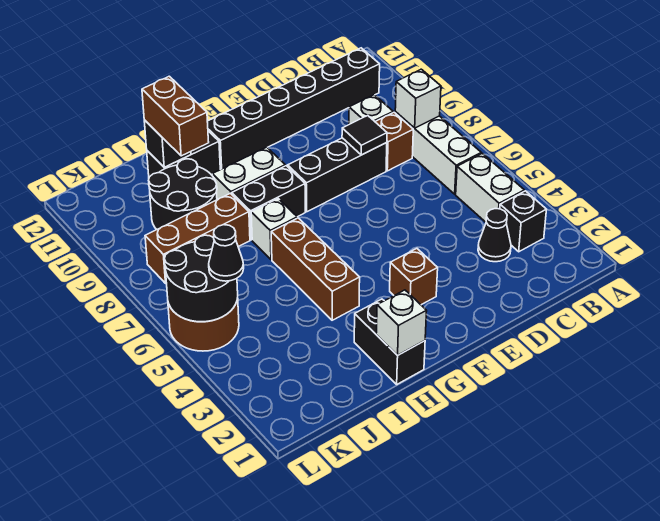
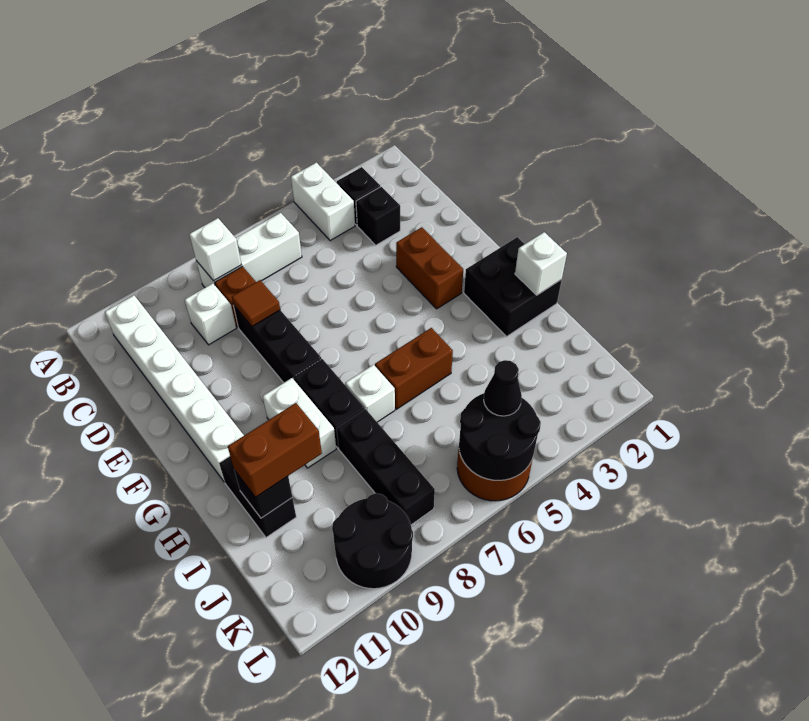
white 1x2 brick [456,153,524,222] -> white 1x2 brick turned to [291,163,355,241]
black 1x6 brick [207,48,380,169] -> white 1x6 brick [105,295,244,482]
black 1x1 cone [478,209,511,262] -> black 1x1 brick [356,187,400,245]
black 1x1 tile [342,115,387,155] -> brown 1x1 tile [232,280,280,326]
brown 1x1 brick [390,248,438,305] -> brown 1x2 brick [396,227,463,309]
black 1x2 brick [354,299,425,384] -> black 2x2 brick [464,237,562,337]
brown 1x3 brick [271,218,360,320] -> brown 1x2 brick [375,328,453,409]
brown 1x3 brick [145,193,250,283] -> black 1x3 brick [337,409,435,525]
black 2x2 round brick [149,159,217,230] -> black 2x2 round brick moved to [332,493,413,589]

